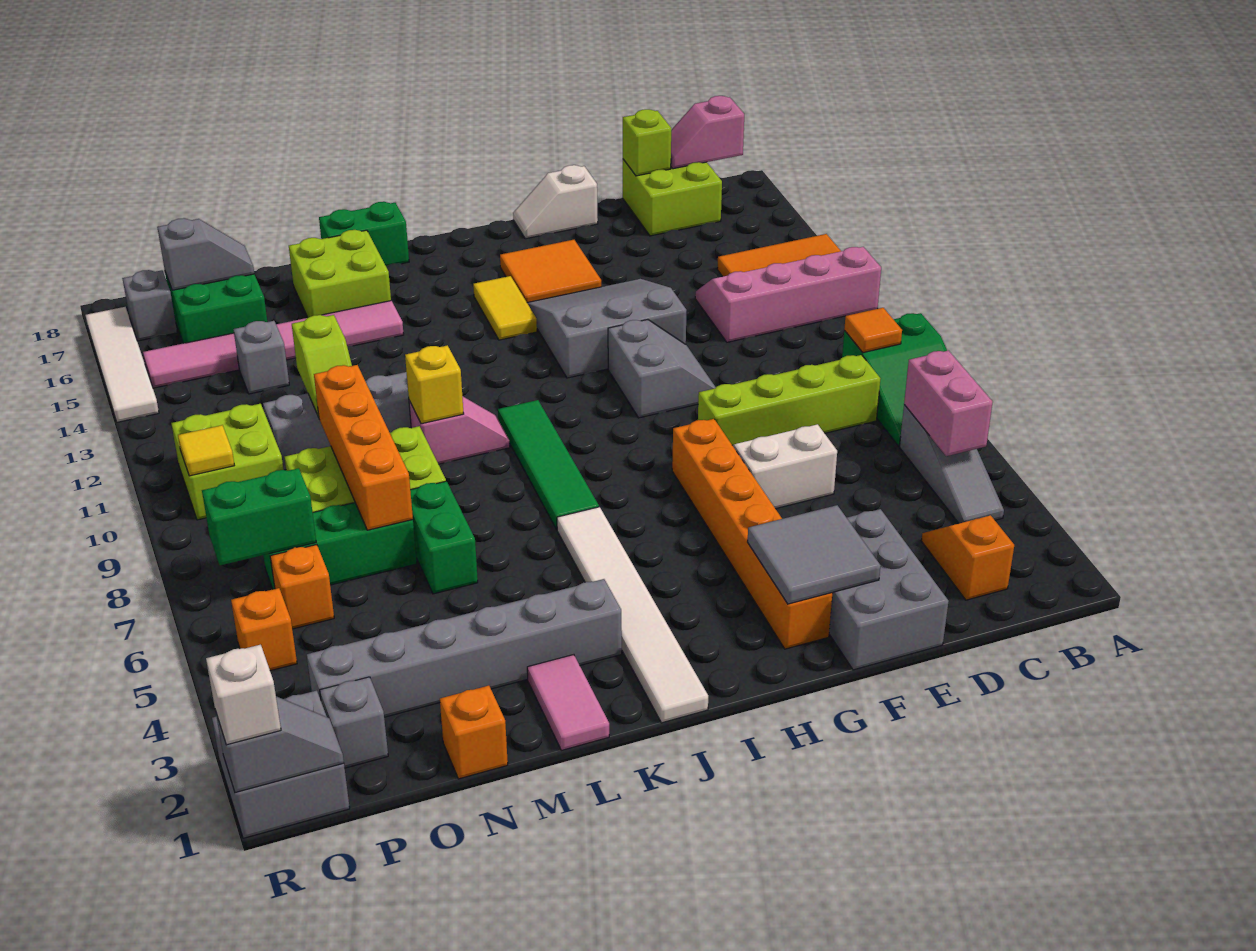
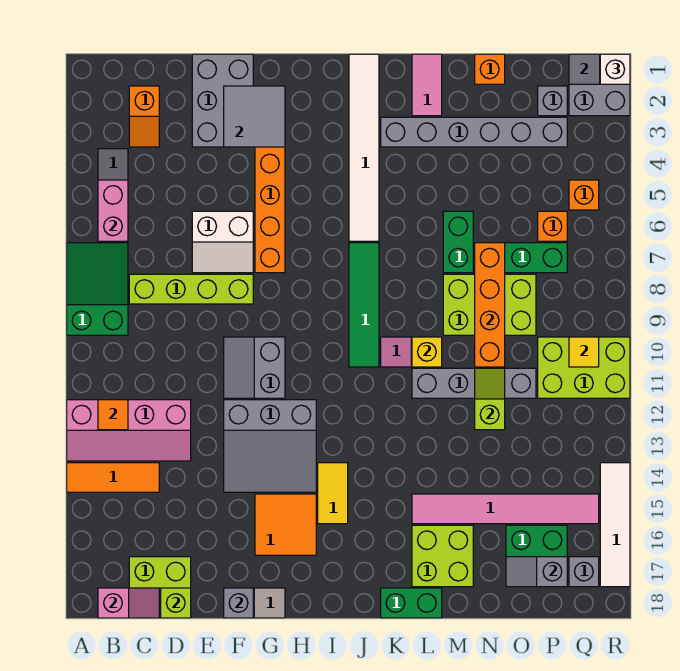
orange 1x1 tile [844,308,902,353] -> orange 1x1 tile moved to [98,400,128,430]
grey 1x1 brick [233,321,289,394] -> grey 1x1 brick moved to [224,588,253,618]
green 1x2 brick [202,468,316,565] -> none
lime 2x2 brick [171,404,283,520] -> lime 2x3 brick [538,337,630,398]

